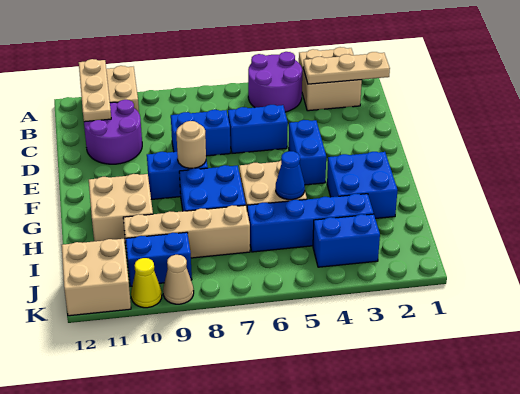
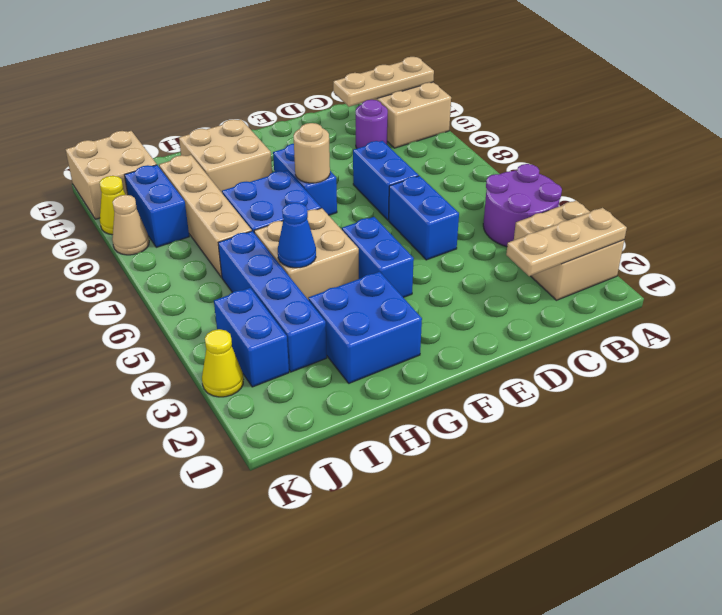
tan 1x3 plate [303,52,390,84] -> tan 1x3 plate turned to [506,208,627,276]
purple 2x2 round brick [84,100,142,164] -> purple 1x1 round brick [356,100,388,148]
blue 1x2 brick [289,120,326,185] -> blue 1x2 brick turned to [342,217,414,298]
none -> yellow 1x1 cone [202,329,243,397]

